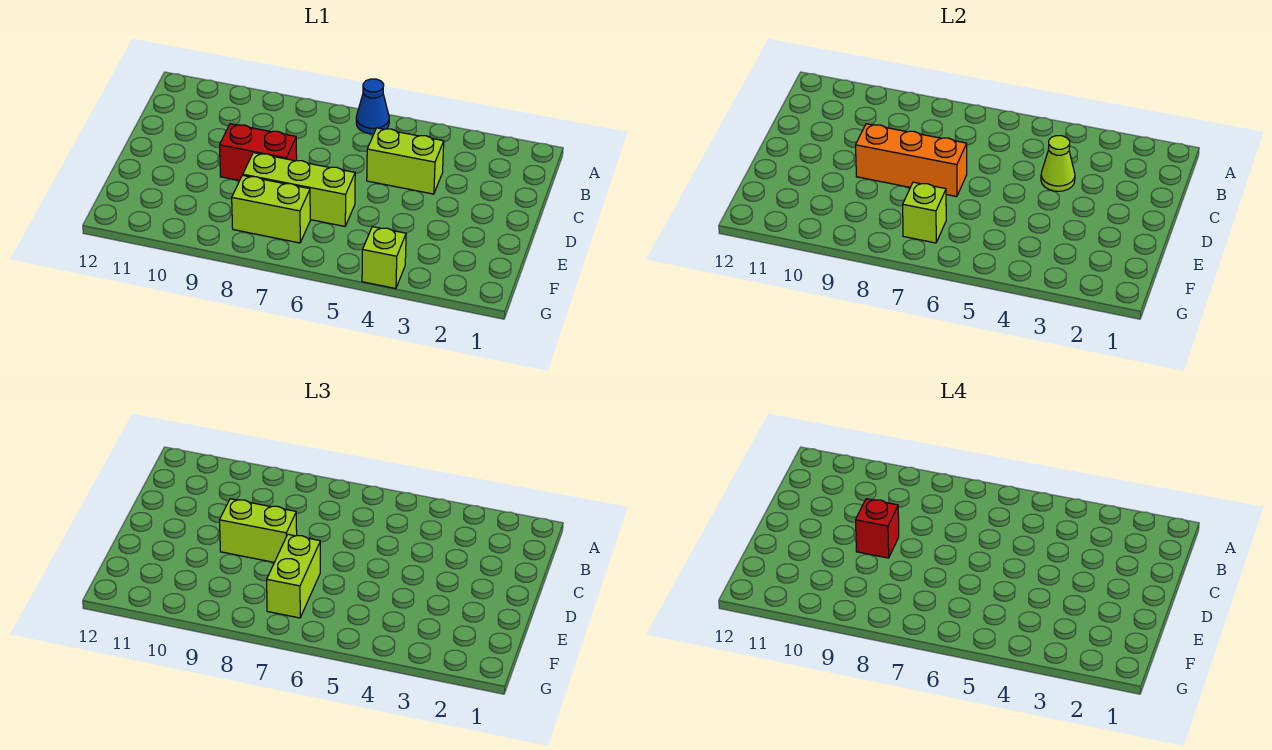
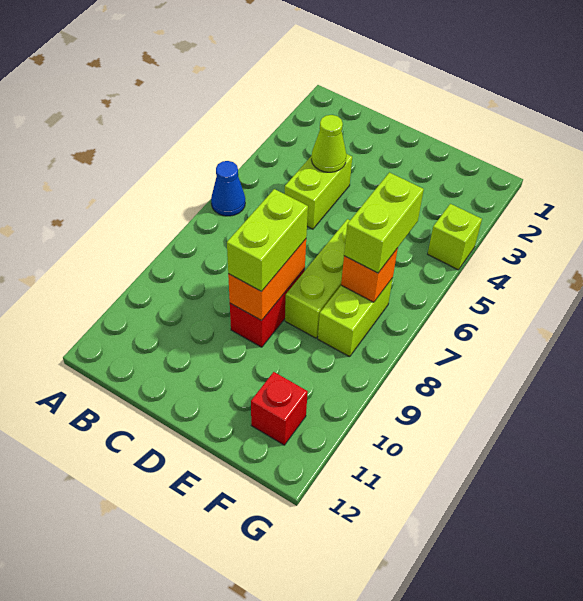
orange 1x3 brick [856,124,967,197] -> orange 1x2 brick [228,239,306,321]
red 1x1 brick [856,499,899,558] -> red 1x1 brick moved to [251,372,308,445]
lime 1x2 brick [267,534,320,618] -> lime 1x2 brick turned to [344,172,424,273]
lime 1x1 brick [903,182,946,243] -> orange 1x1 brick [341,248,398,302]

